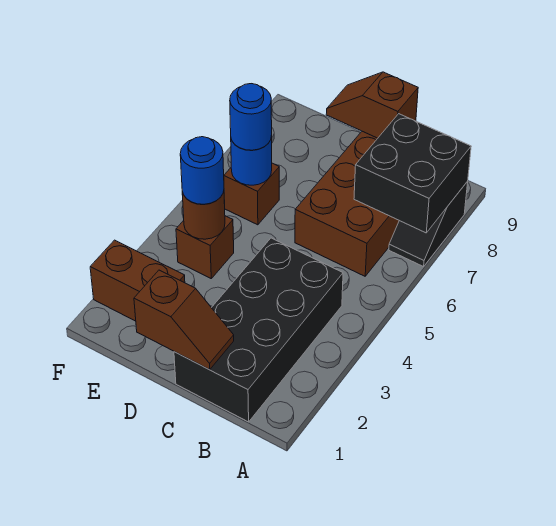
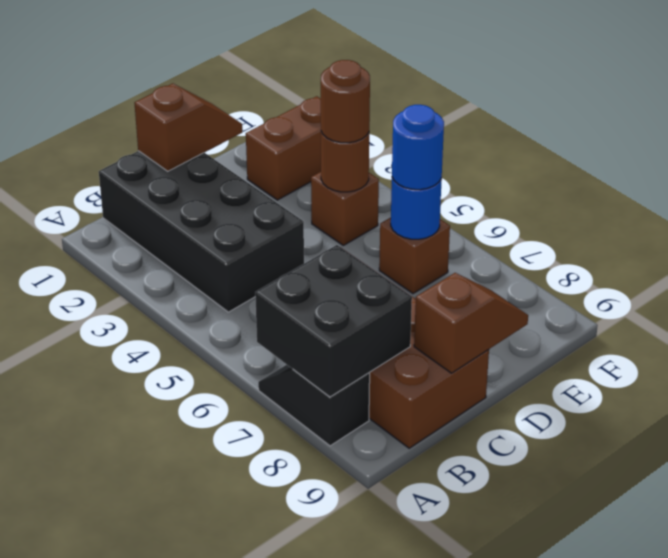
brown 1x2 slope [134,270,234,370] -> brown 1x2 slope turned to [135,83,242,171]
blue 1x1 round brick [180,137,224,204] -> brown 1x1 round brick [320,60,370,143]

